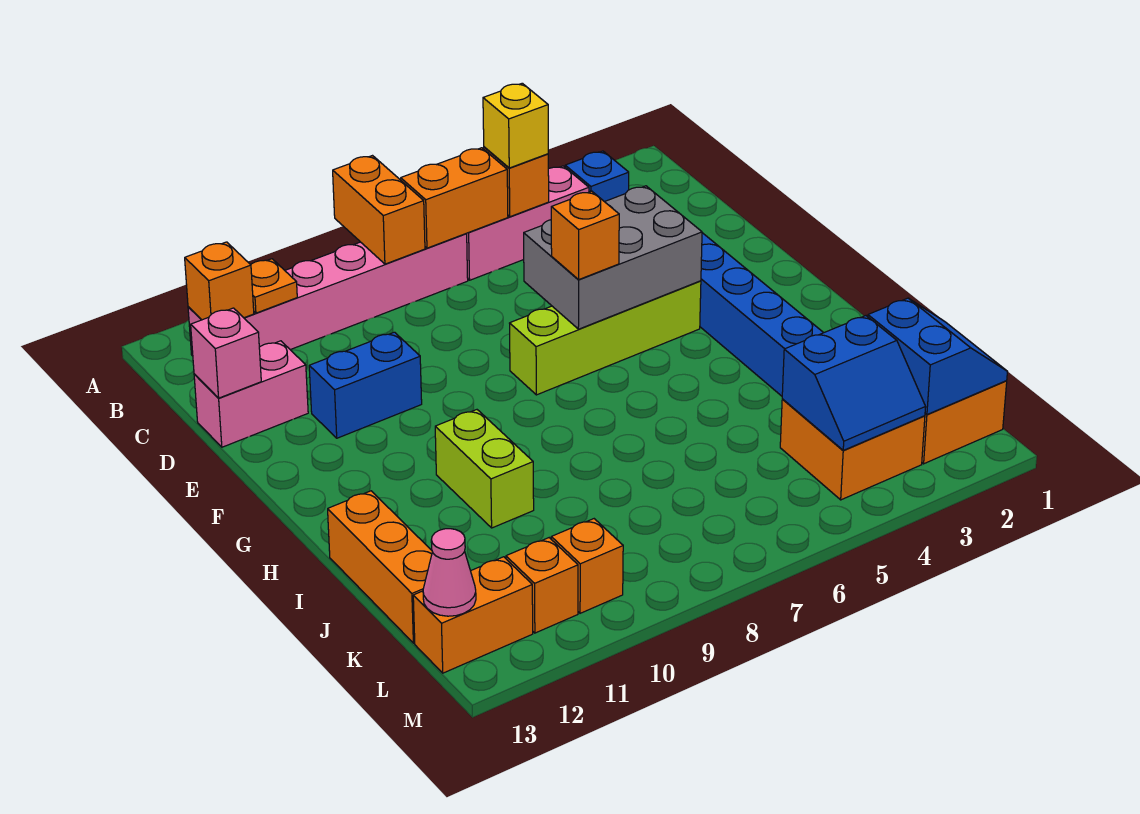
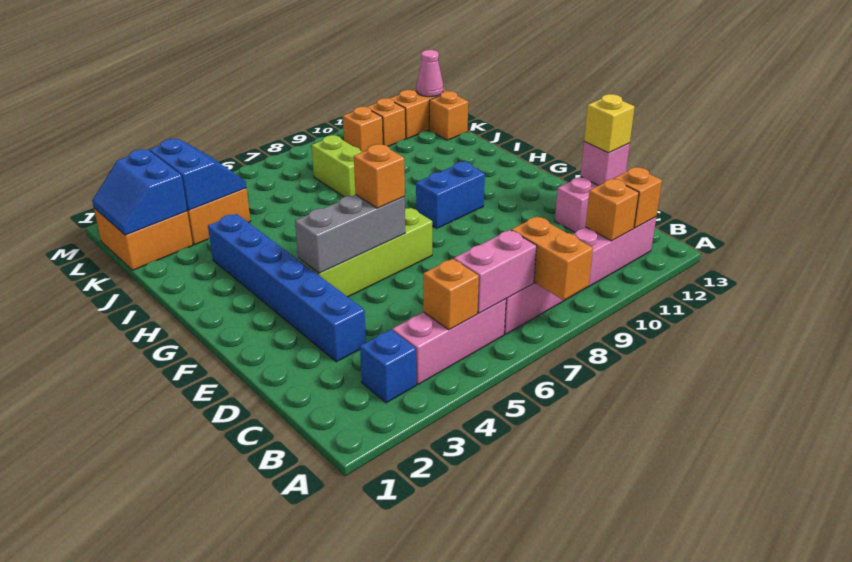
yellow 1x1 brick [483,83,548,168] -> yellow 1x1 brick moved to [584,94,635,153]
orange 1x2 brick [401,148,508,248] -> pink 1x2 brick [454,230,537,313]
orange 1x1 plate [251,259,297,313] -> orange 1x1 brick [585,179,639,241]
grey 2x3 brick [524,186,702,329] -> grey 1x3 brick [295,195,405,273]
blue 1x2 brick [309,332,422,438] -> blue 1x2 brick moved to [416,162,485,228]
lime 1x2 brick [435,410,534,528] -> lime 1x2 brick moved to [311,135,362,197]
orange 1x3 brick [328,491,432,643] -> orange 1x1 brick [429,91,468,140]
blue 2x2 slope [782,316,926,450] -> blue 2x2 slope turned to [149,139,246,210]

